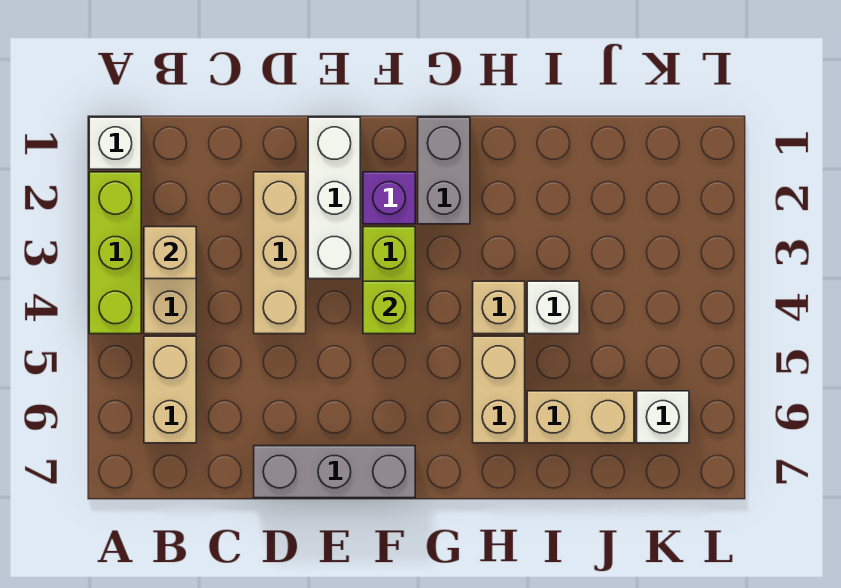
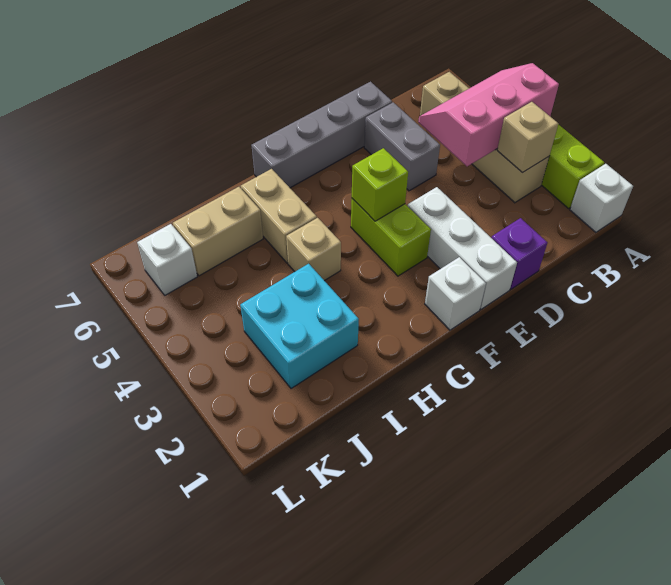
none -> pink 2x3 slope [418,63,559,166]
tan 1x3 brick [254,172,306,334] -> none
grey 1x3 brick [254,446,415,498] -> grey 1x4 brick [251,82,392,188]
purple 1x1 brick [363,172,415,224] -> purple 1x1 brick moved to [492,218,547,289]
grey 1x2 brick [418,117,470,224] -> grey 1x2 brick moved to [364,102,440,191]
none -> cyan 2x2 brick [240,264,359,389]
white 1x1 brick [527,281,579,334] -> white 1x1 brick moved to [425,257,486,330]

